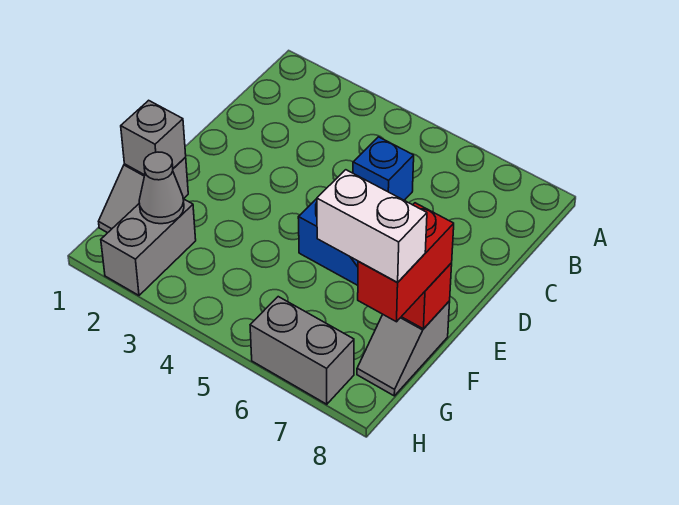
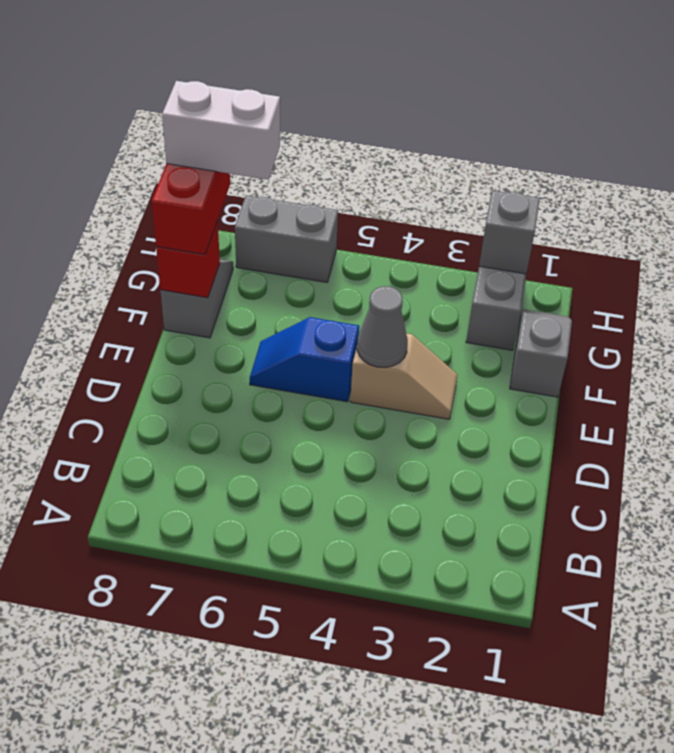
blue 1x1 brick [353,137,414,200] -> none
none -> tan 1x2 slope [350,333,457,419]
grey 1x1 brick [121,100,186,175] -> grey 1x1 brick moved to [479,190,540,274]
grey 1x1 cone [139,152,184,224] -> grey 1x1 cone moved to [357,286,408,367]

